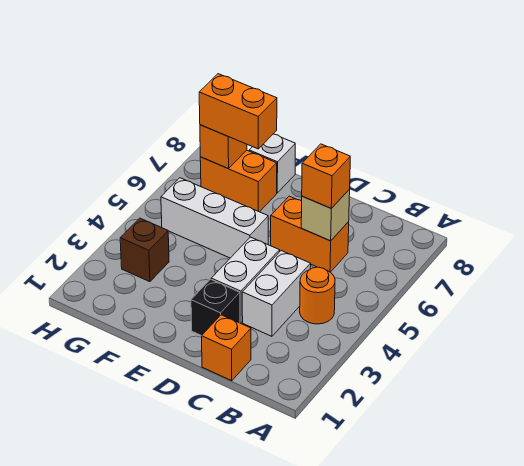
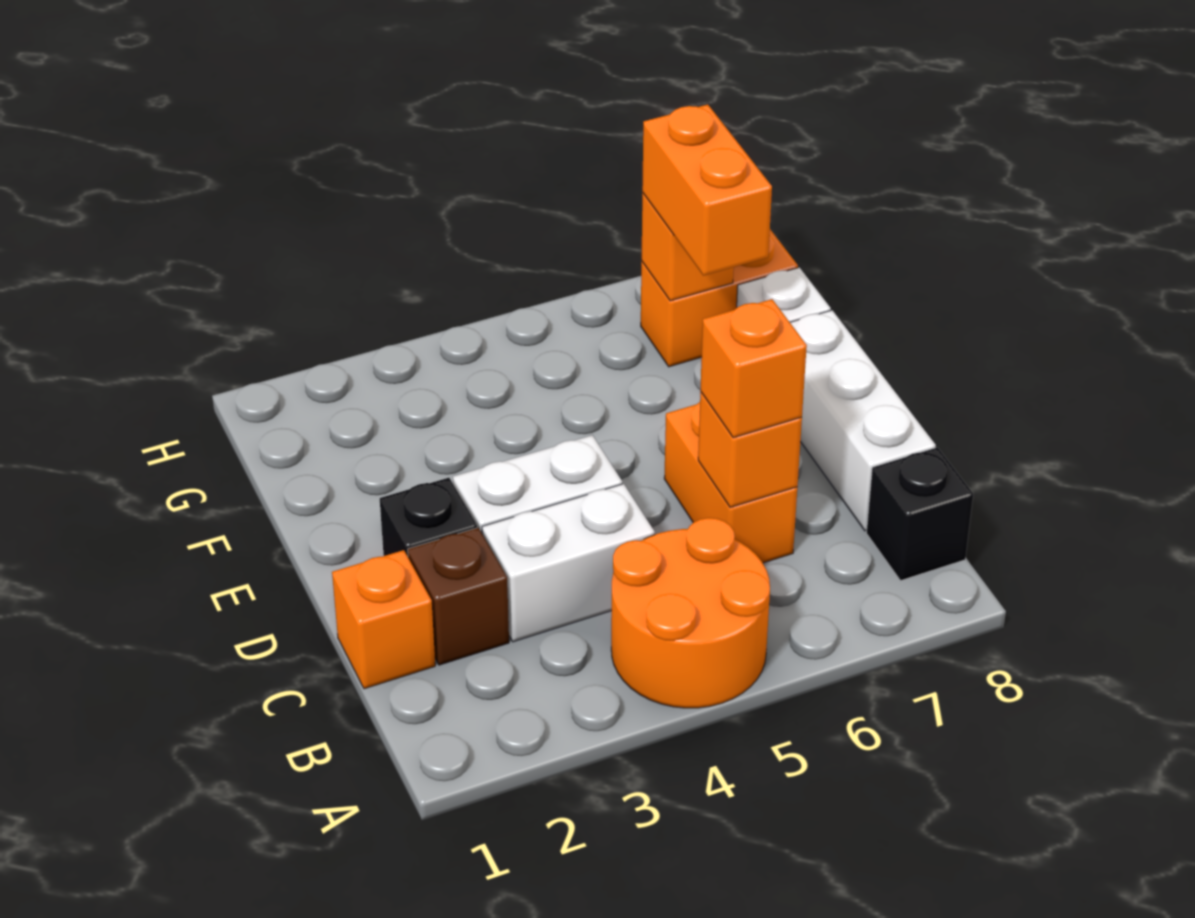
orange 1x1 round brick [300,267,335,324] -> orange 2x2 round brick [611,518,770,708]
none -> black 1x1 brick [866,447,973,580]
tan 1x1 brick [301,189,350,241] -> orange 1x1 brick [698,392,802,507]
white 1x3 brick [161,178,268,258] -> white 1x3 brick moved to [790,310,936,531]
orange 1x2 brick [200,150,277,212] -> orange 1x2 brick turned to [641,230,798,367]
brown 1x1 brick [120,218,169,282] -> brown 1x1 brick moved to [408,528,509,665]

